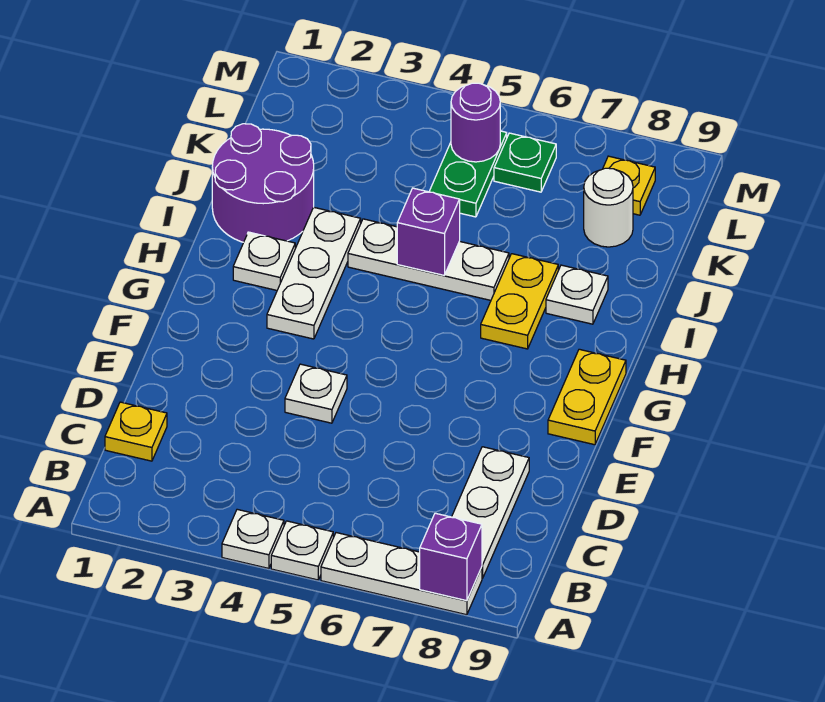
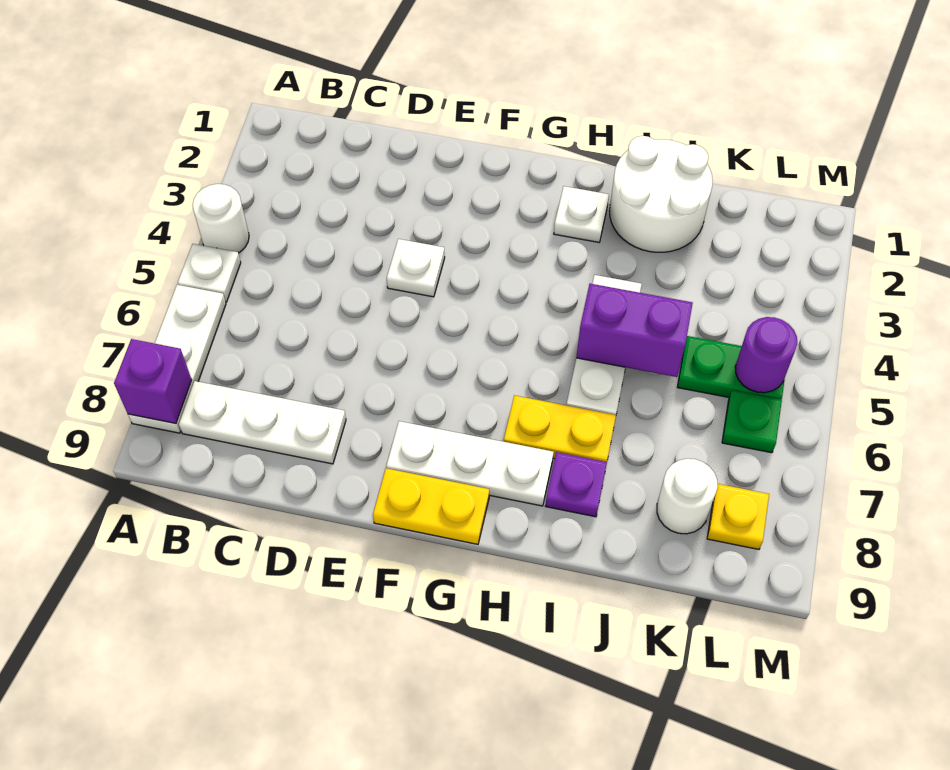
white 1x1 plate [222,509,284,568] -> white 1x1 round brick [193,184,249,253]
yellow 1x1 plate [105,402,167,461] -> none
white 1x3 plate [267,207,361,339] -> white 1x3 plate moved to [386,421,553,506]
purple 2x2 round brick [212,124,314,242] -> white 2x2 round brick [610,136,713,252]
purple 1x1 brick [397,188,460,275] -> purple 1x2 brick [576,284,693,377]
white 1x1 plate [546,265,608,324] -> purple 1x1 plate [546,452,607,517]

